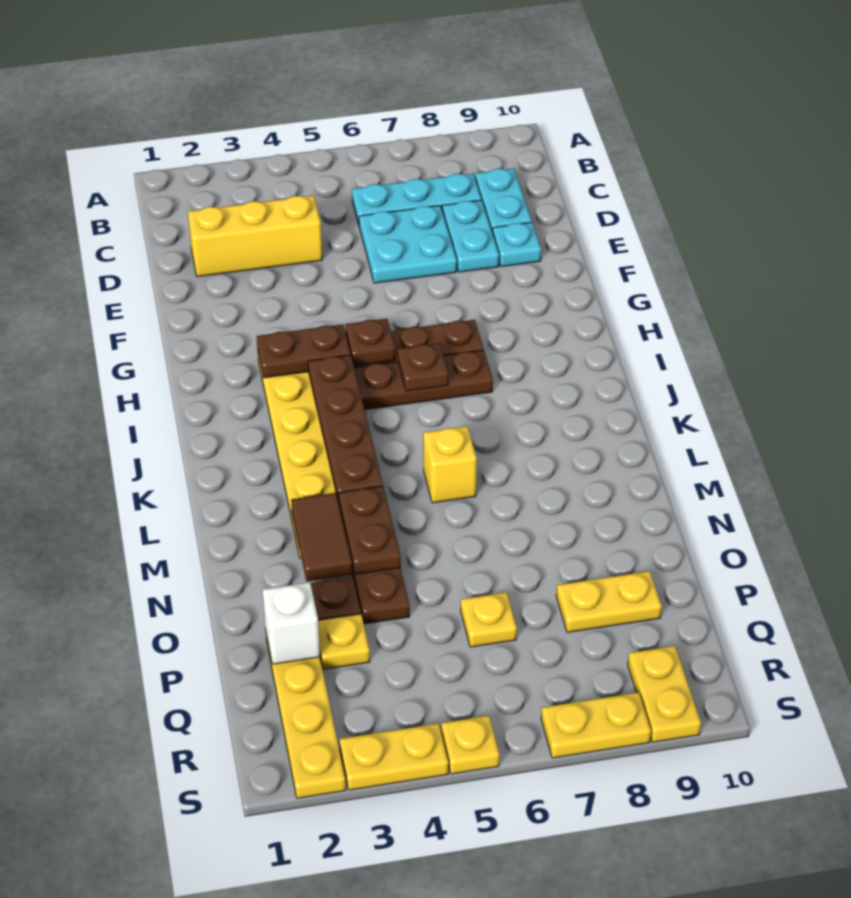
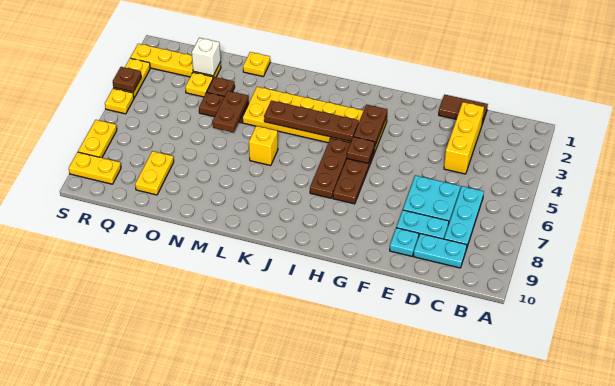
brown 1x1 plate [398,343,449,391] -> brown 1x1 plate moved to [113,67,141,92]
brown 1x2 tile [291,493,352,581] -> brown 1x2 tile moved to [439,95,488,124]
brown 1x2 plate [338,486,401,574] -> brown 1x2 plate turned to [212,91,248,132]
yellow 1x1 plate [461,592,517,647] -> yellow 1x1 plate moved to [243,52,270,76]

